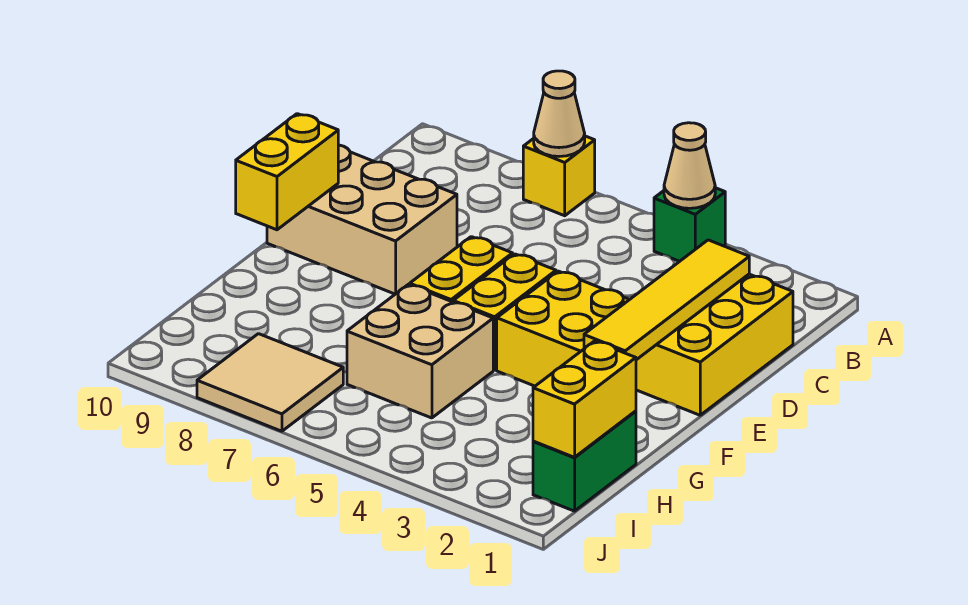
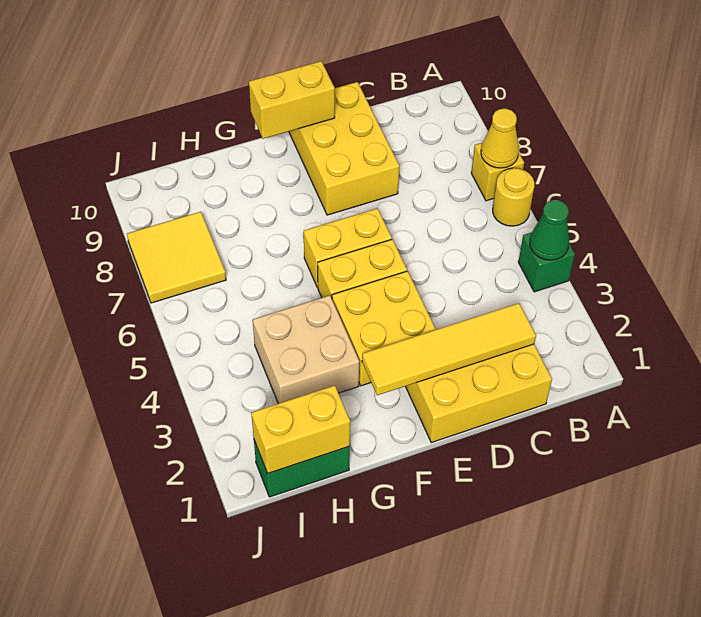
tan 1x1 cone [664,123,715,208] -> green 1x1 cone [530,200,570,260]
none -> yellow 1x1 round brick [493,168,534,226]
tan 1x1 cone [534,71,585,156] -> yellow 1x1 cone [481,109,519,168]
tan 2x3 brick [267,145,457,294] -> yellow 2x3 brick [289,82,399,215]
tan 2x2 brick [347,284,493,418] -> tan 2x2 brick moved to [253,295,359,404]
tan 2x2 tile [197,334,343,431] -> yellow 2x2 tile [127,212,226,303]

